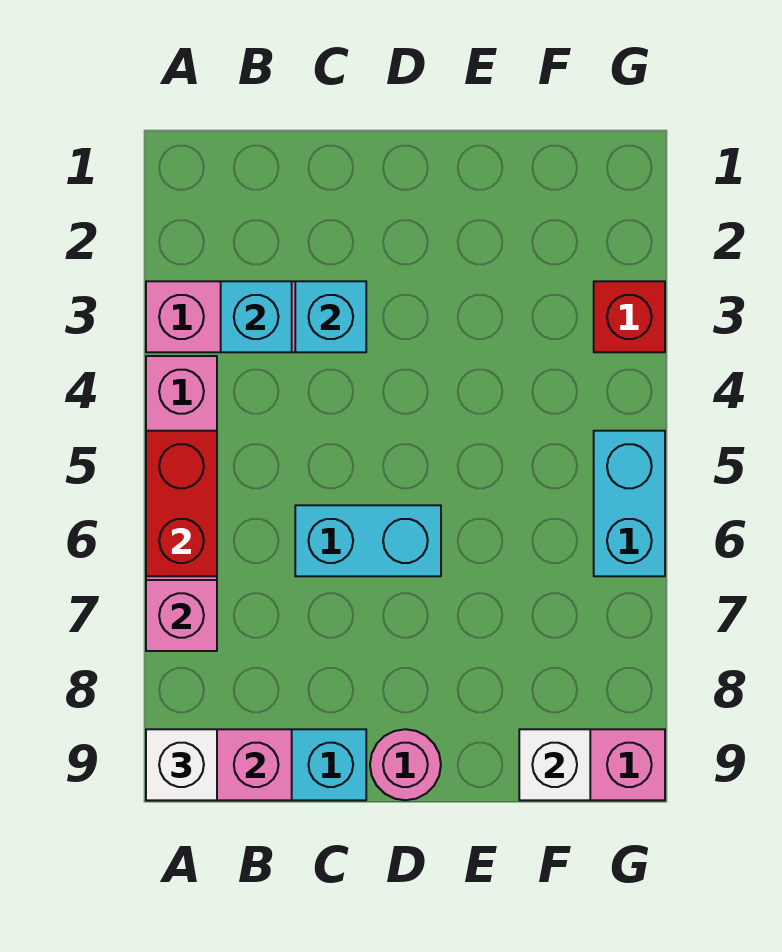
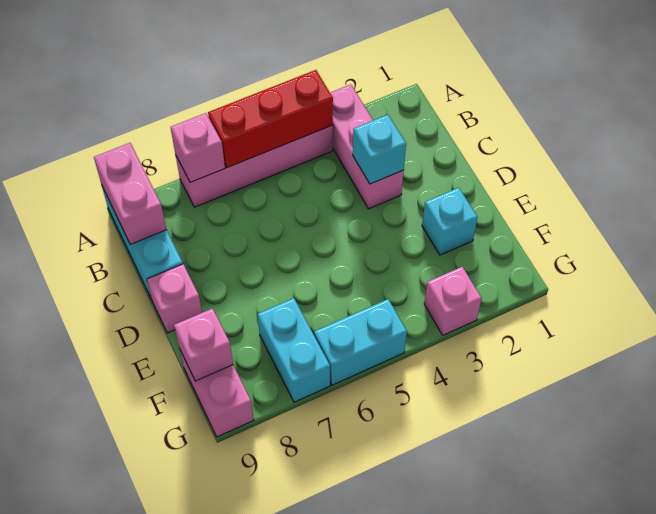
red 1x2 brick [146,431,217,576] -> red 1x3 brick [208,70,333,168]
white 1x1 brick [146,729,217,800] -> none
cyan 1x1 brick [221,281,292,352] -> cyan 1x1 brick moved to [422,188,477,255]
cyan 1x2 brick [295,505,441,576] -> cyan 1x2 brick moved to [258,298,330,402]
pink 1x1 round brick [370,729,441,800] -> pink 1x1 brick [147,264,202,333]
white 1x1 brick [519,729,590,800] -> pink 1x1 brick [174,308,233,381]
red 1x1 brick [594,281,665,352] -> pink 1x1 brick [424,267,482,335]

